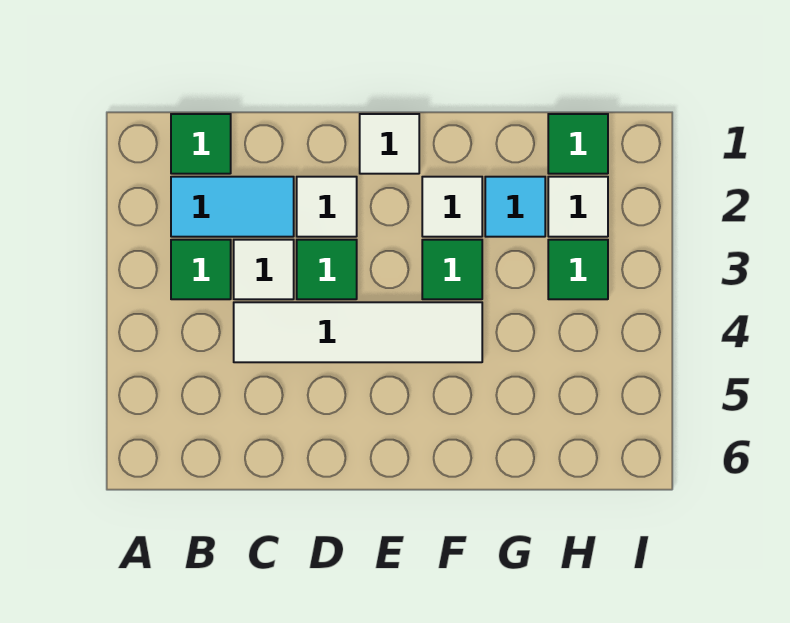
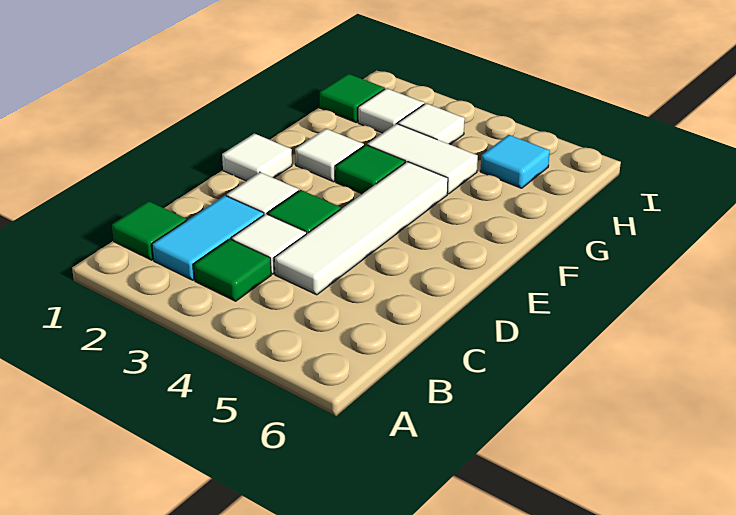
cyan 1x1 tile [485,177,545,237] -> cyan 1x1 tile moved to [481,135,550,188]
none -> white 1x2 tile [367,124,478,194]
green 1x1 tile [548,240,608,299] -> white 1x1 tile [398,103,465,144]

